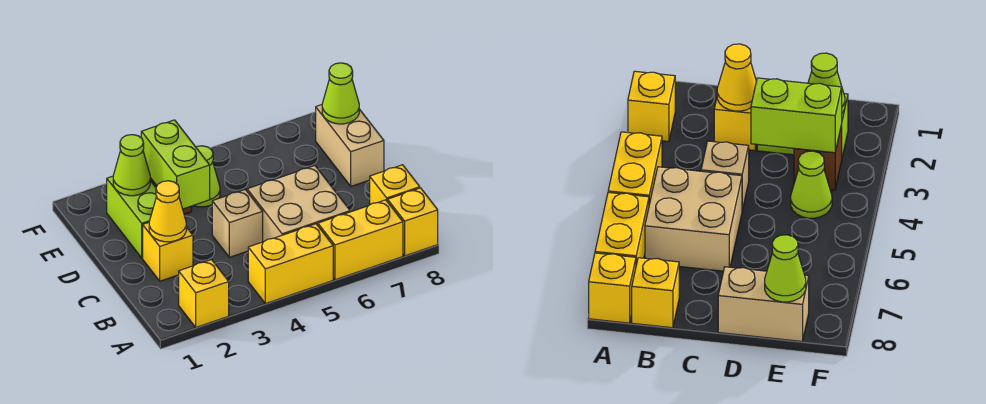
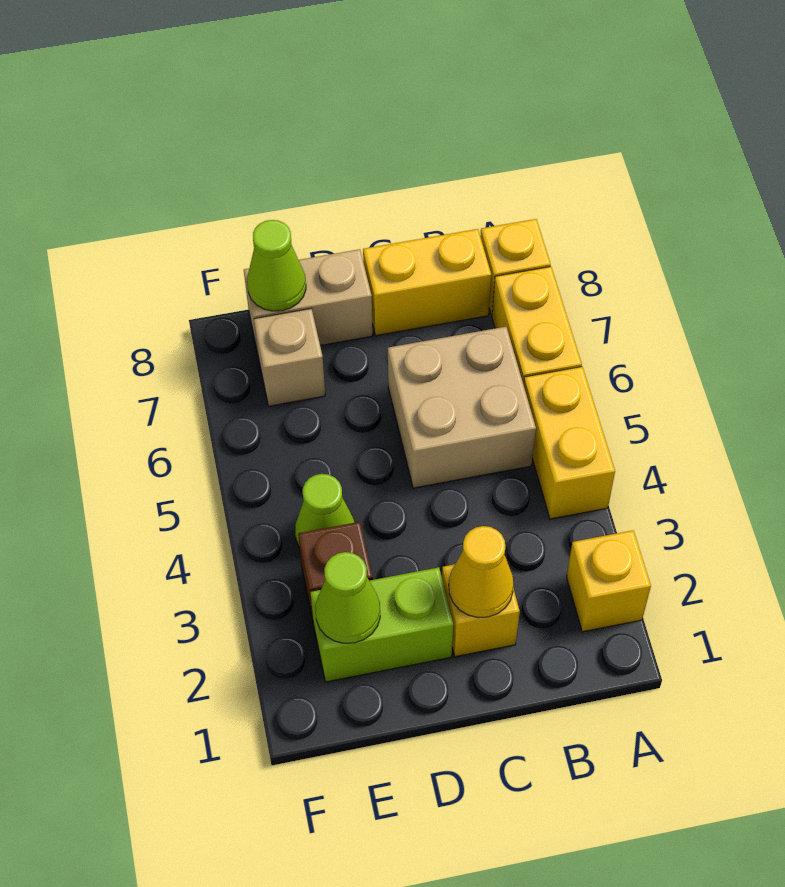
yellow 1x1 brick [370,165,420,205] -> yellow 1x2 brick [363,229,491,336]
tan 1x1 brick [212,190,263,257] -> tan 1x1 brick moved to [254,309,325,406]
lime 1x2 brick [141,120,210,209] -> none

